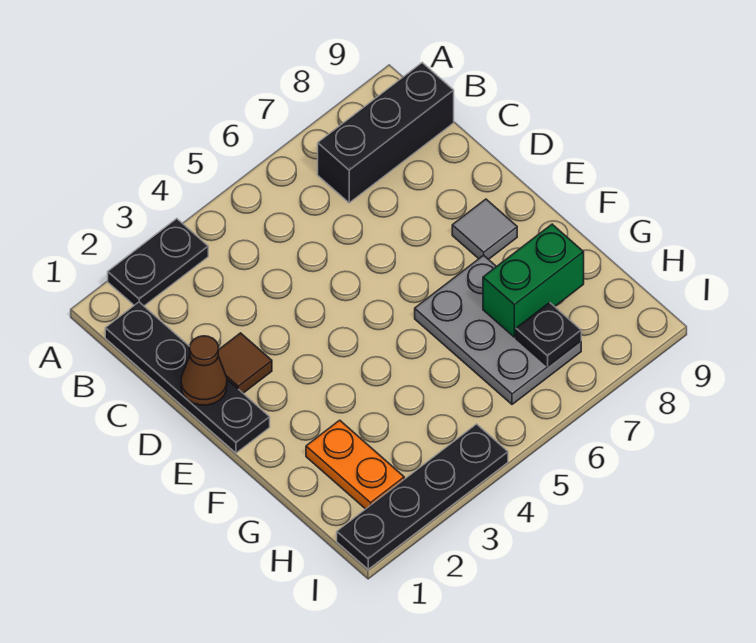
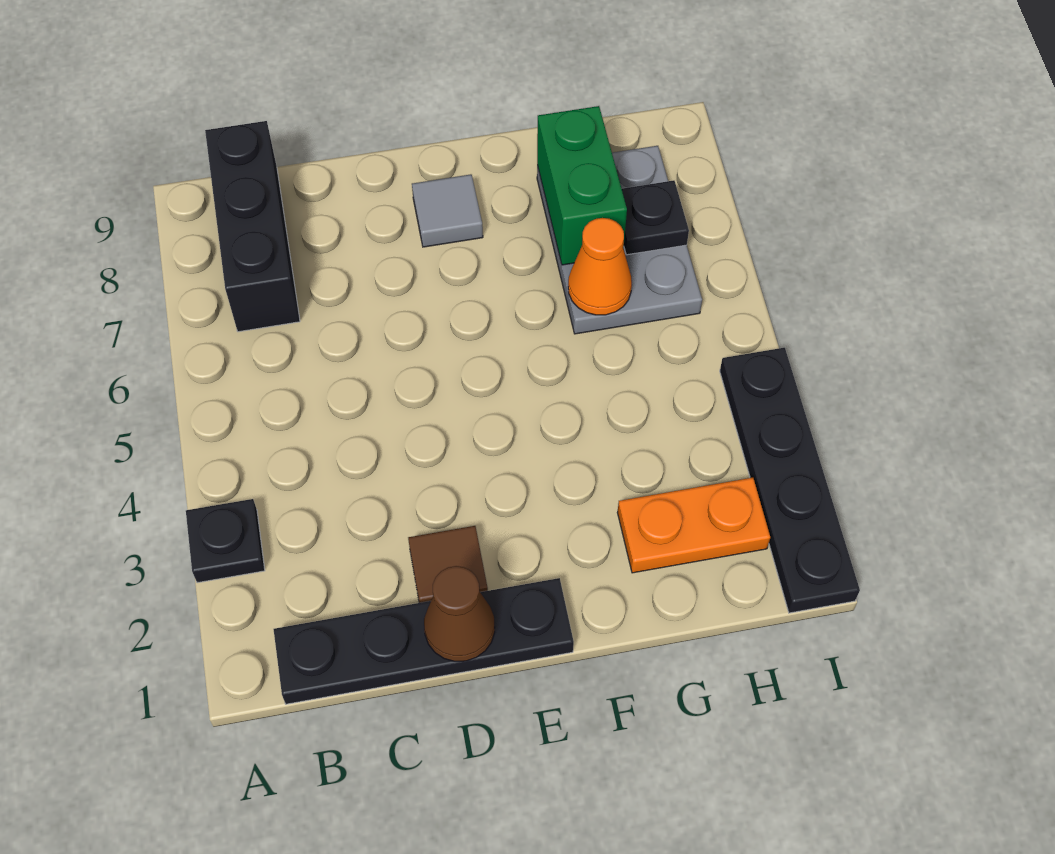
black 1x2 plate [108,219,208,306] -> black 1x1 plate [186,499,265,583]
grey 2x3 plate [415,255,581,404] -> grey 2x3 plate turned to [537,146,702,334]
none -> orange 1x1 cone [568,218,632,315]

